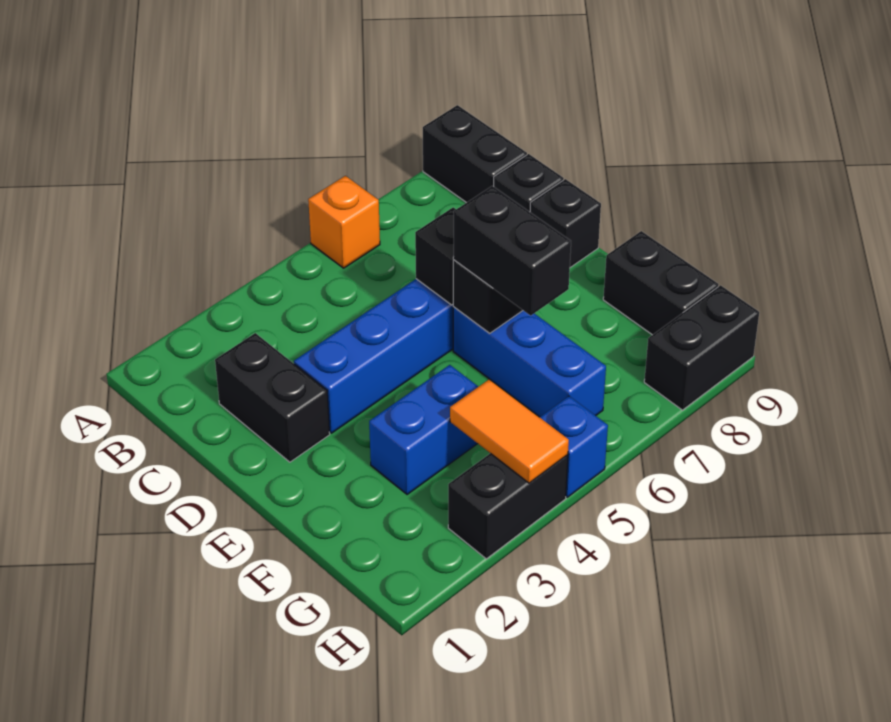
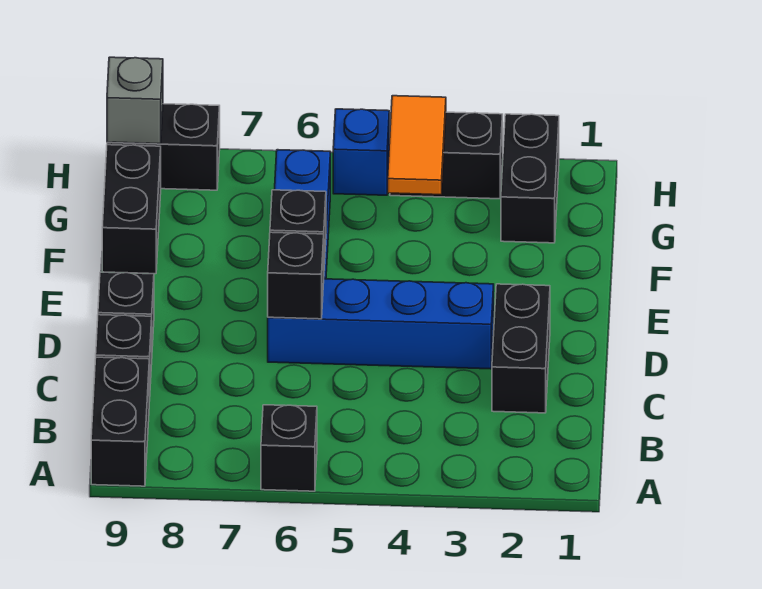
orange 1x1 brick [308,176,380,268] -> black 1x1 brick [261,405,317,491]
black 1x2 brick [453,186,571,316] -> black 1x2 brick moved to [501,114,559,243]
blue 1x2 brick [369,365,478,495] -> none
none -> grey 1x1 brick [107,57,163,144]

